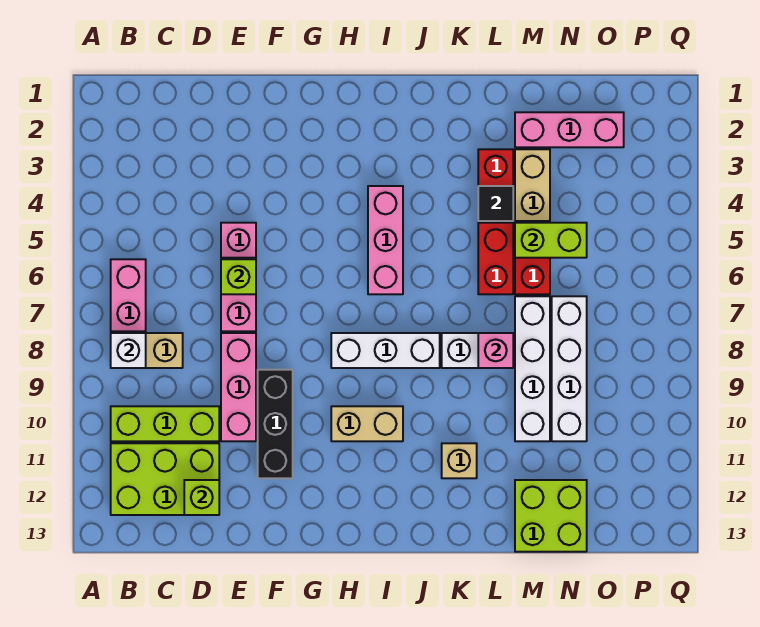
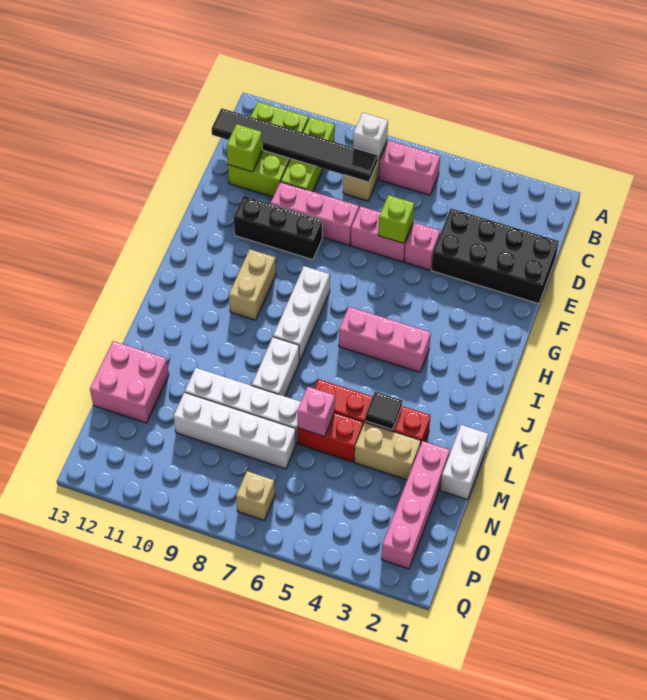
none -> black 1x6 tile [212,108,378,182]
none -> black 2x4 brick [431,209,559,304]
tan 1x1 brick [442,443,477,478] -> tan 1x1 brick moved to [236,471,275,520]
none -> white 1x2 brick [440,425,488,500]
pink 1x1 brick [478,333,513,368] -> pink 1x1 brick moved to [297,387,335,437]
pink 1x3 brick [515,112,624,147] -> pink 1x4 brick [382,441,450,569]
lime 1x2 brick [515,223,587,258] -> none
lime 2x2 brick [515,480,587,552] -> pink 2x2 brick [90,341,169,423]

